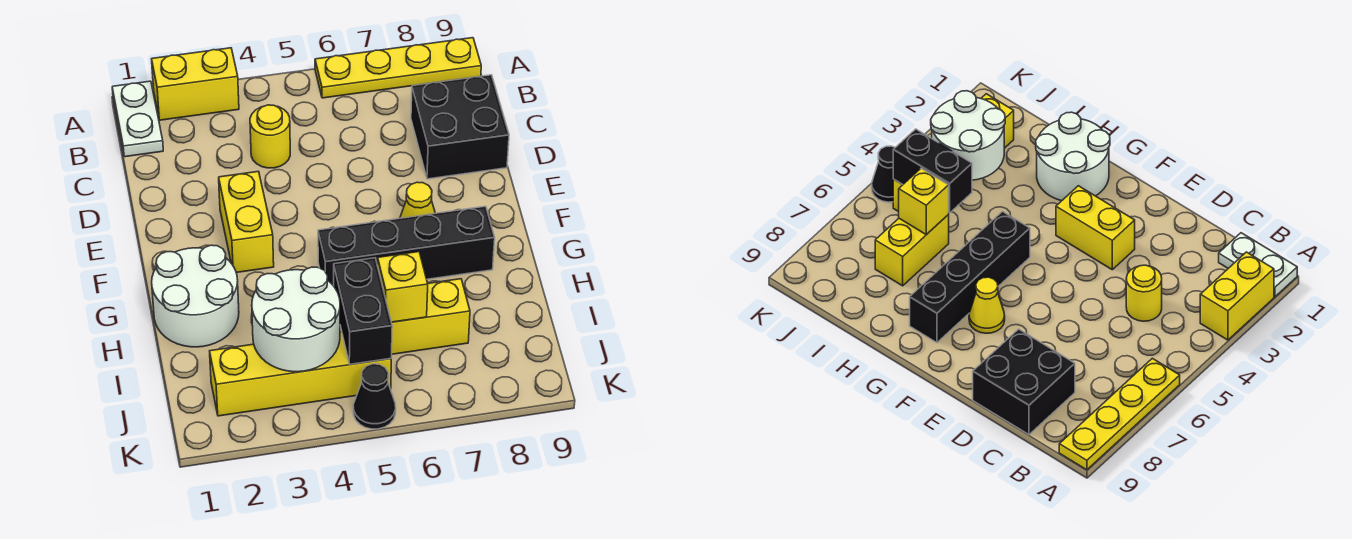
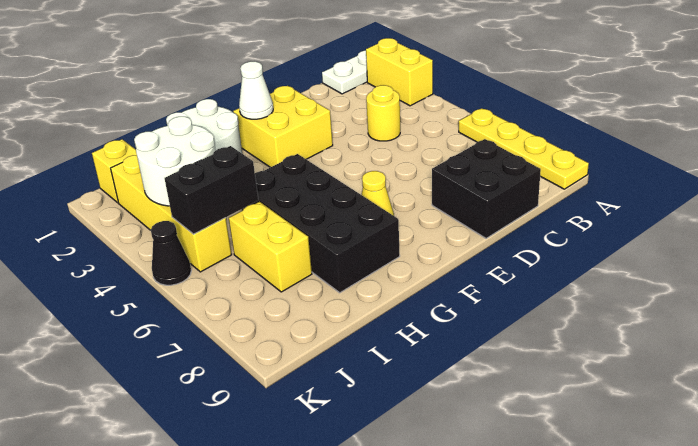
yellow 1x2 brick [219,171,274,273] -> yellow 2x2 brick [233,86,333,167]
none -> white 1x1 cone [239,62,273,119]
black 1x4 brick [318,206,495,286] -> black 2x4 brick [241,154,400,293]
yellow 1x1 brick [377,252,428,322] -> yellow 1x1 brick moved to [92,139,137,203]

